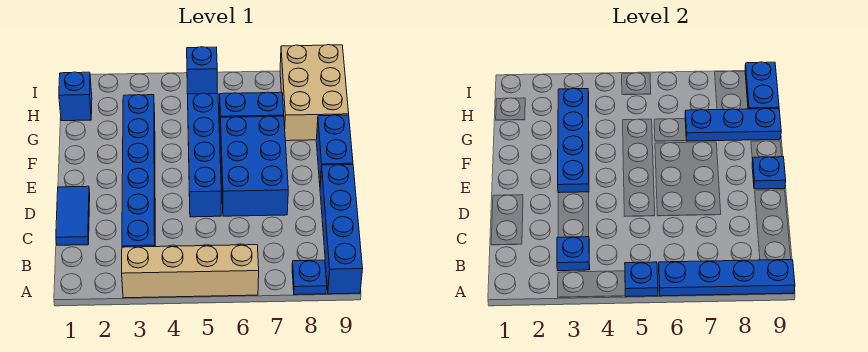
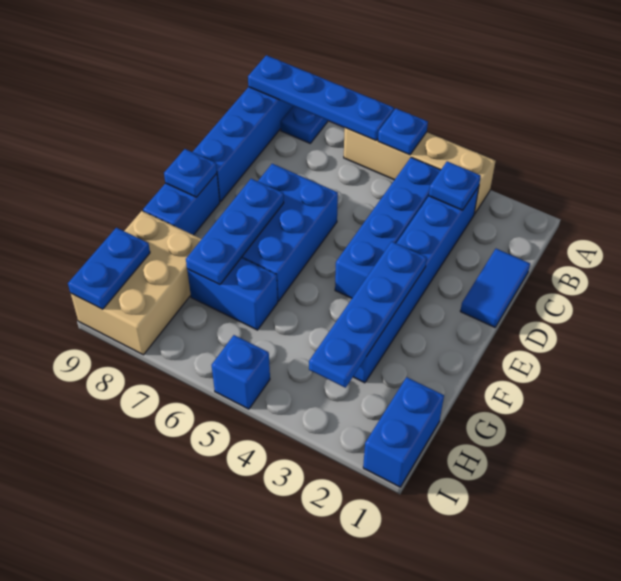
blue 1x4 brick [188,93,221,217] -> blue 1x4 brick moved to [335,157,441,298]
blue 1x3 plate [685,109,781,141] -> blue 1x3 plate turned to [186,179,284,285]
blue 1x1 brick [59,72,92,121] -> blue 1x2 brick [363,377,444,487]

